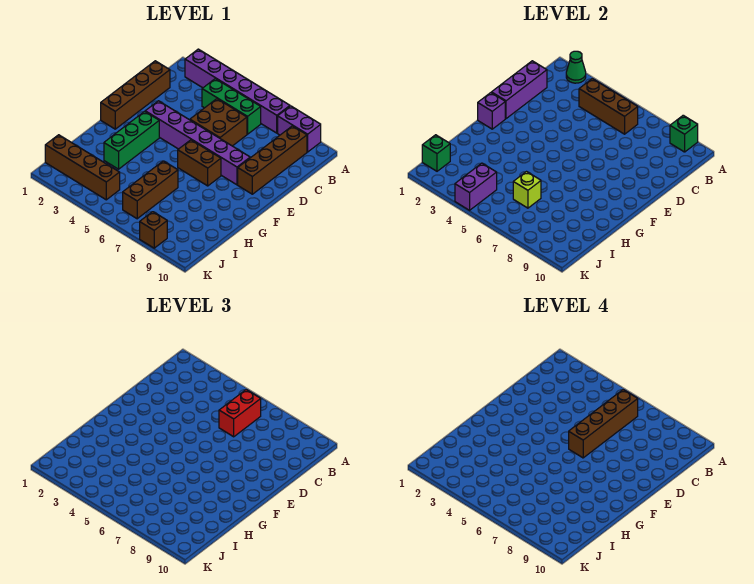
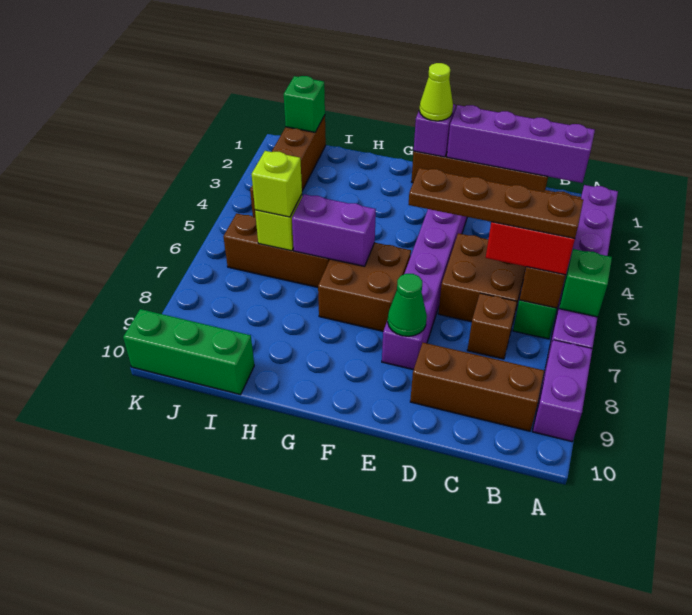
green 1x1 cone [566,51,586,83] -> green 1x1 cone moved to [388,274,427,336]
green 1x1 brick [670,115,698,152] -> green 1x1 brick moved to [559,249,612,317]
brown 1x4 brick [569,390,638,458] -> brown 1x4 plate [409,168,583,238]
brown 1x4 brick [238,126,307,194] -> brown 1x3 brick [410,343,544,431]
purple 1x3 brick [491,61,547,119] -> purple 1x4 brick [447,105,595,183]
none -> lime 1x1 cone [419,63,453,121]
green 1x3 brick [104,111,159,169] -> green 1x3 brick moved to [123,309,254,395]
brown 1x2 brick [178,140,221,186] -> brown 2x2 brick [318,243,411,331]
none -> lime 1x1 brick [252,151,302,217]
purple 1x2 brick [455,163,497,210] -> purple 1x2 brick moved to [292,194,376,266]
brown 1x1 brick [140,212,167,248] -> brown 1x1 brick moved to [467,293,517,359]

